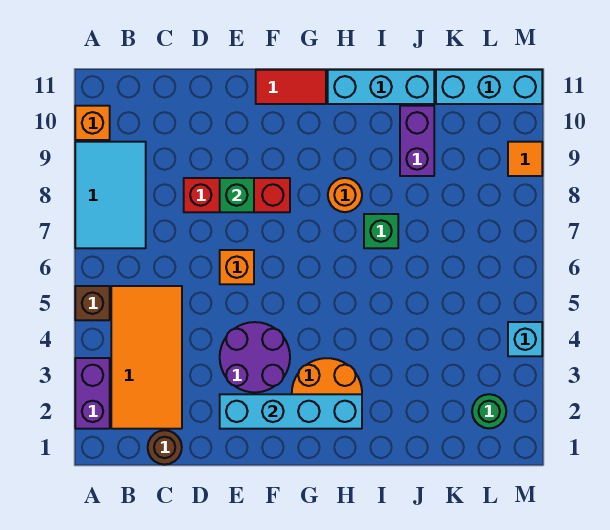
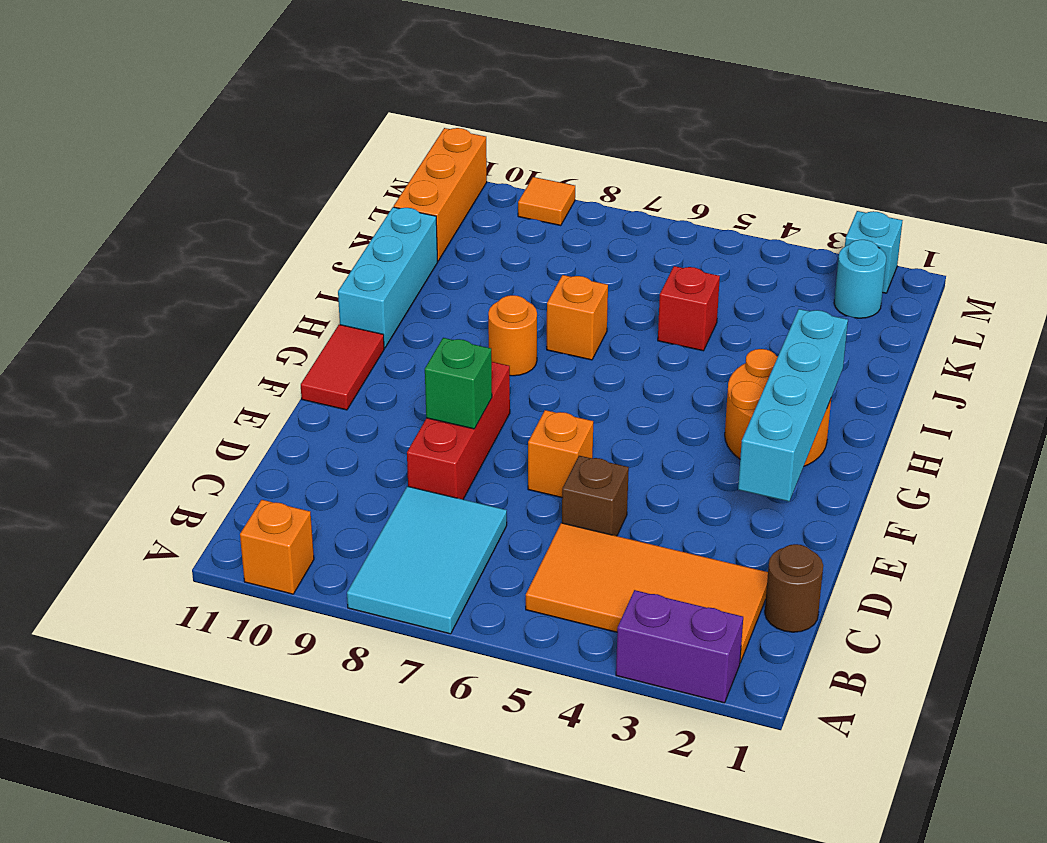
brown 1x1 brick [75,286,110,320] -> brown 1x1 brick moved to [562,456,629,536]
cyan 2x3 tile [75,142,146,248] -> cyan 2x3 tile turned to [347,486,507,634]
purple 2x2 round brick [220,322,290,392] -> none
green 1x1 brick [364,214,398,248] -> orange 1x1 brick [547,275,608,360]
none -> red 1x1 brick [658,266,720,351]
purple 1x2 brick [400,106,434,176] -> none
cyan 1x3 brick [436,70,542,104] -> orange 1x3 brick [394,128,487,261]
green 1x1 round brick [472,394,506,428] -> cyan 1x1 round brick [834,240,886,318]
cyan 1x1 brick [508,322,542,356] -> cyan 1x1 brick moved to [845,211,903,293]

